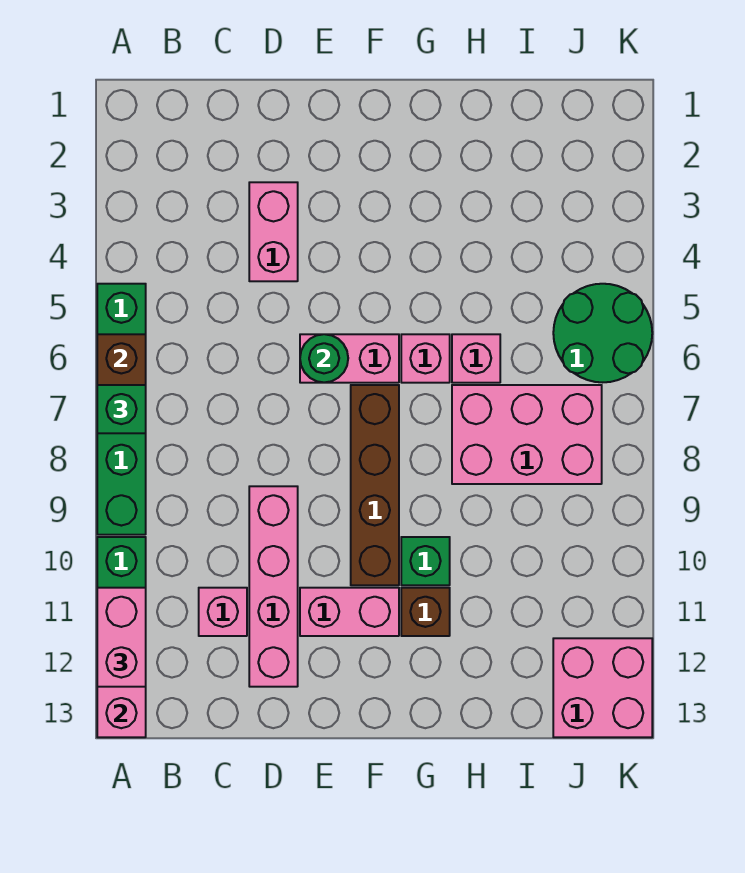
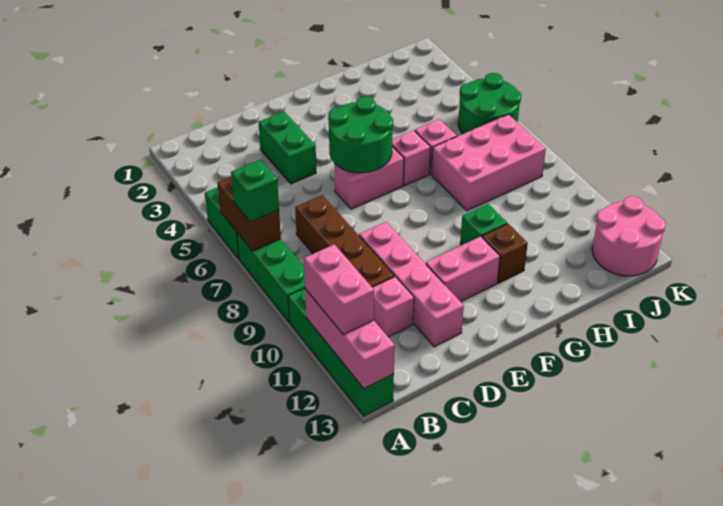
pink 1x2 brick [249,182,298,281] -> green 1x2 brick [259,112,316,184]
green 1x1 round brick [300,334,348,383] -> green 2x2 round brick [328,96,393,173]
brown 1x4 brick [351,385,399,585] -> brown 1x4 brick moved to [295,195,394,287]
pink 2x2 brick [553,638,652,737] -> pink 2x2 round brick [592,196,666,276]

